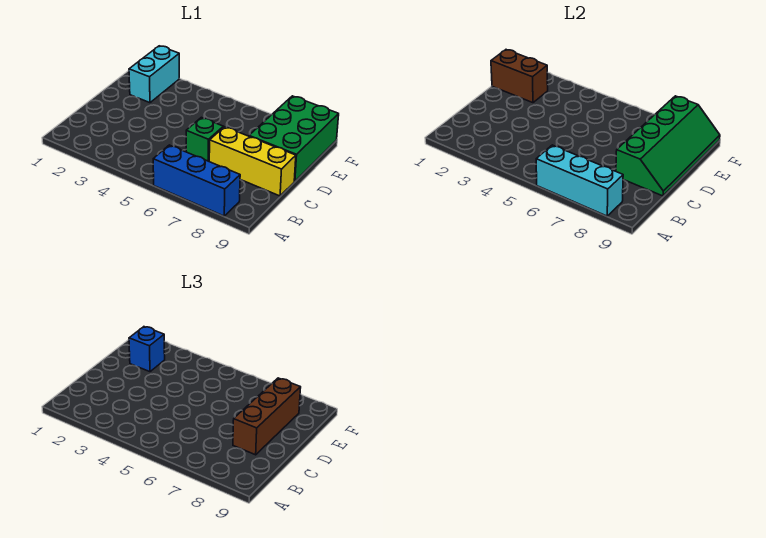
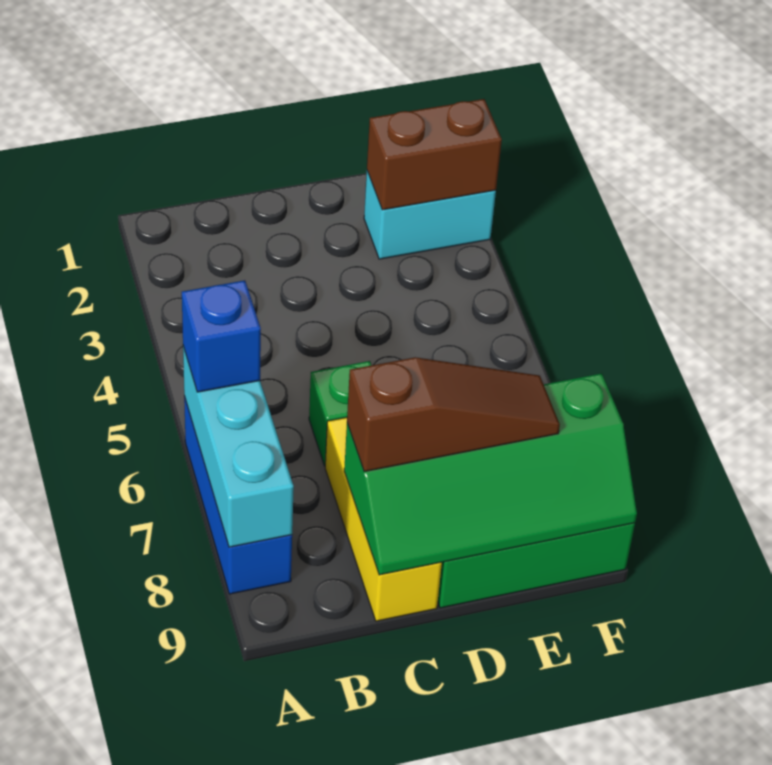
brown 1x3 brick [233,378,301,455] -> brown 1x3 slope [347,357,560,472]
brown 1x2 brick [491,50,548,103] -> brown 1x2 brick turned to [367,99,502,210]
blue 1x1 brick [129,327,165,372] -> blue 1x1 brick moved to [182,280,261,392]

